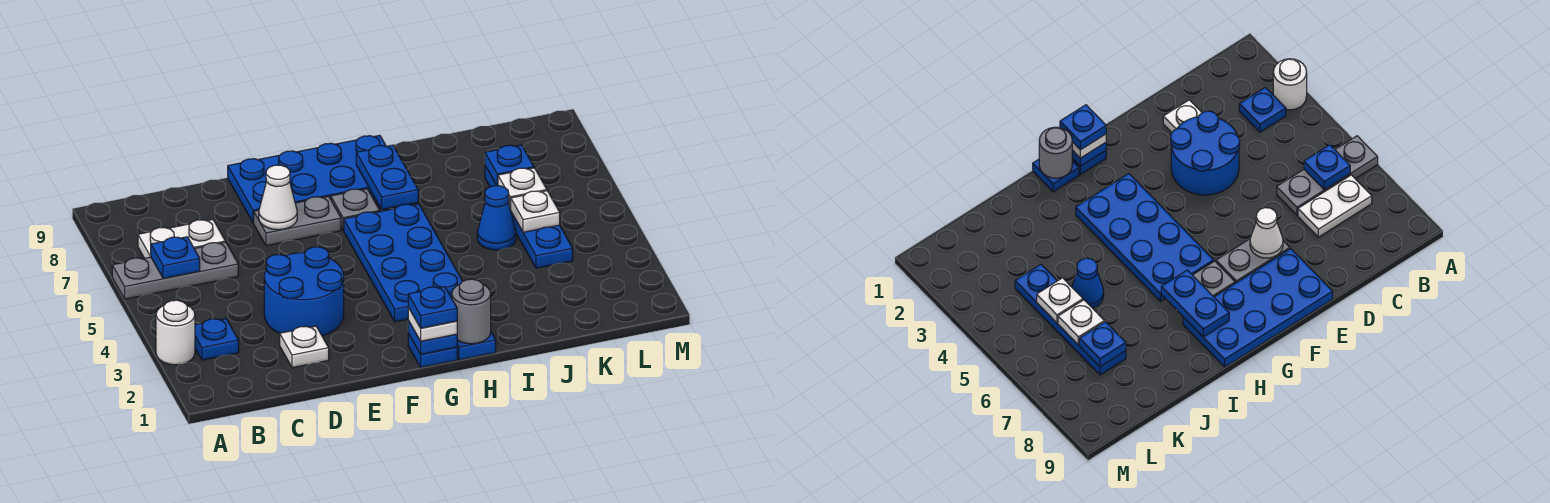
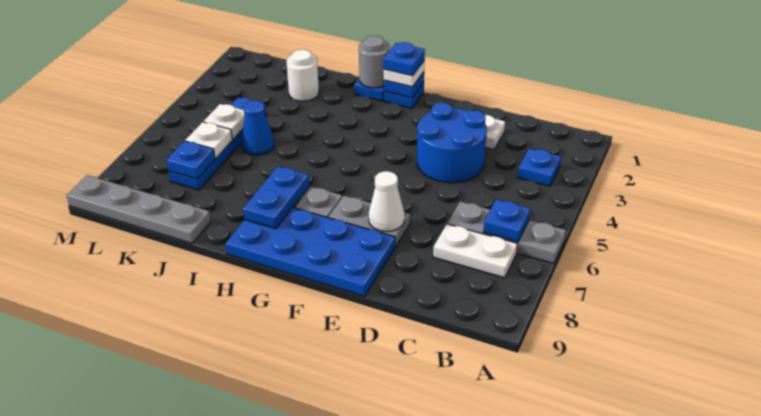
white 1x1 round brick [156,300,195,365] -> white 1x1 round brick moved to [286,50,319,101]
blue 2x4 plate [344,204,463,322] -> none
none -> grey 1x4 plate [67,175,211,243]

